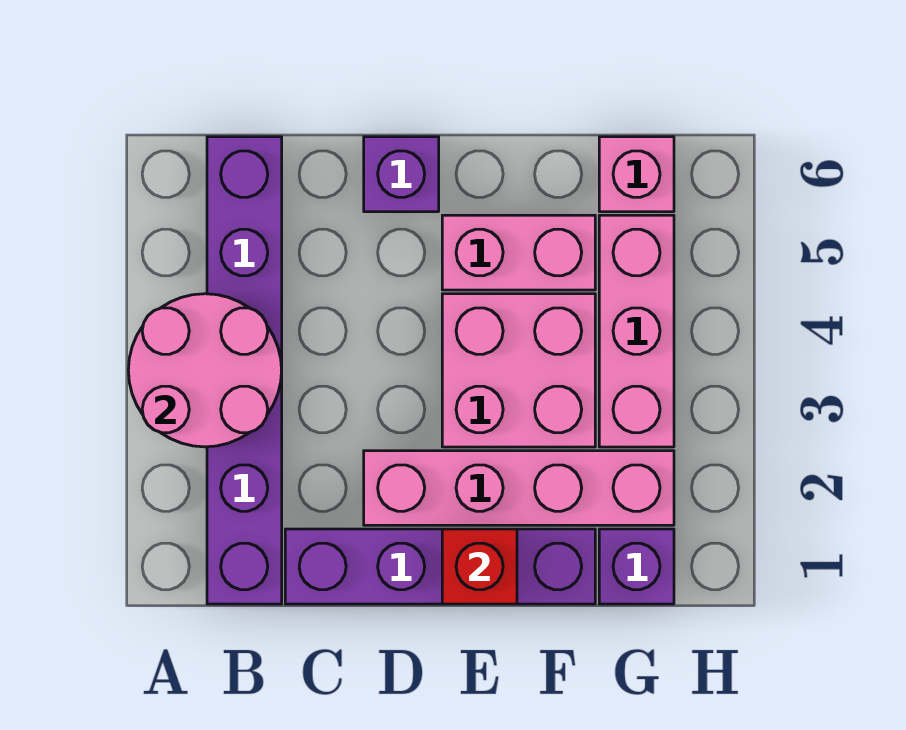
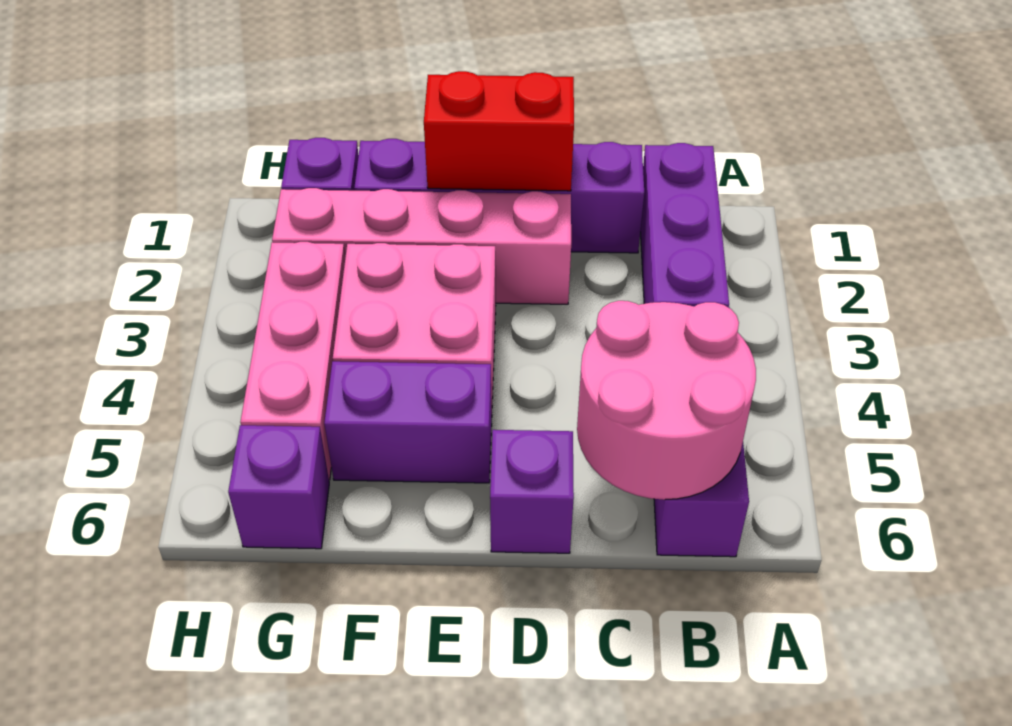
pink 2x2 round brick [128,294,282,447] -> pink 2x2 round brick moved to [577,301,756,500]
red 1x1 brick [442,529,517,604] -> red 1x2 brick [424,71,574,191]
pink 1x2 brick [442,215,595,290] -> purple 1x2 brick [324,361,492,483]
pink 1x1 brick [599,137,674,212] -> purple 1x1 brick [228,425,329,549]

